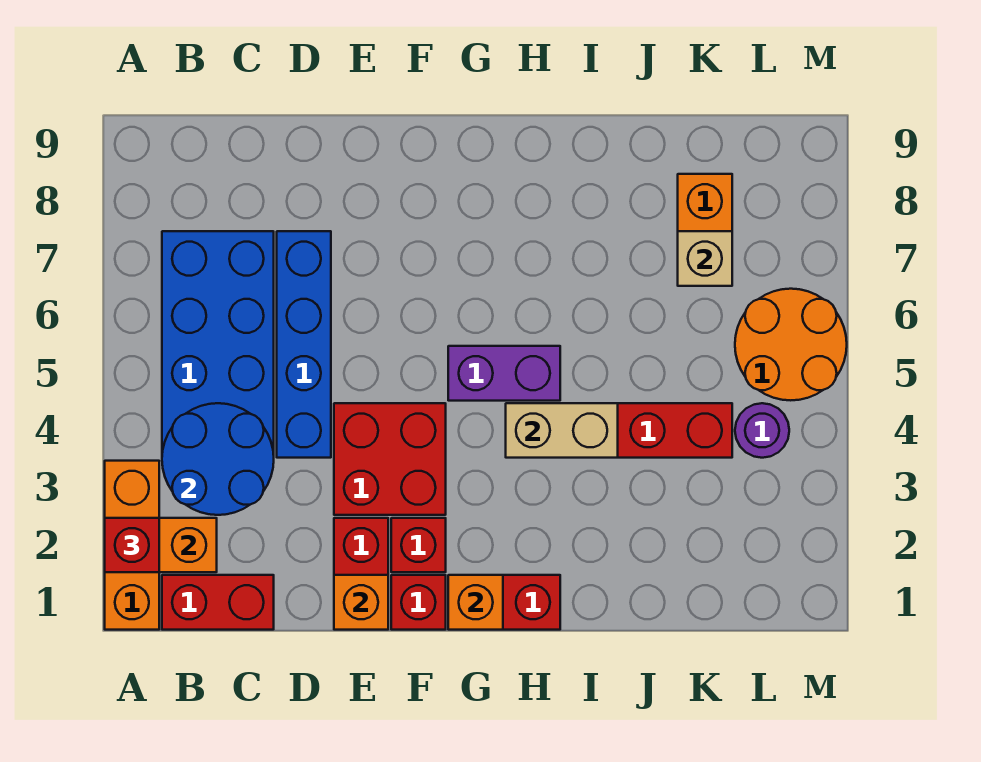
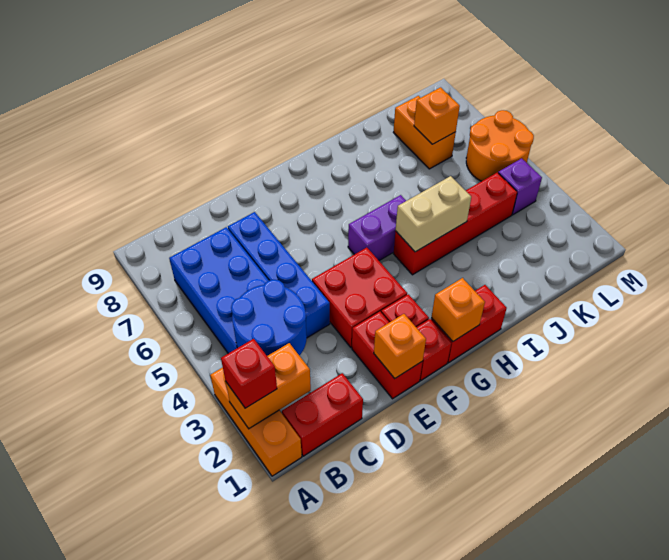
tan 1x1 brick [678,231,732,286] -> orange 1x1 brick [414,87,460,144]
purple 1x1 round brick [735,403,789,458] -> purple 1x1 brick [498,158,542,215]

